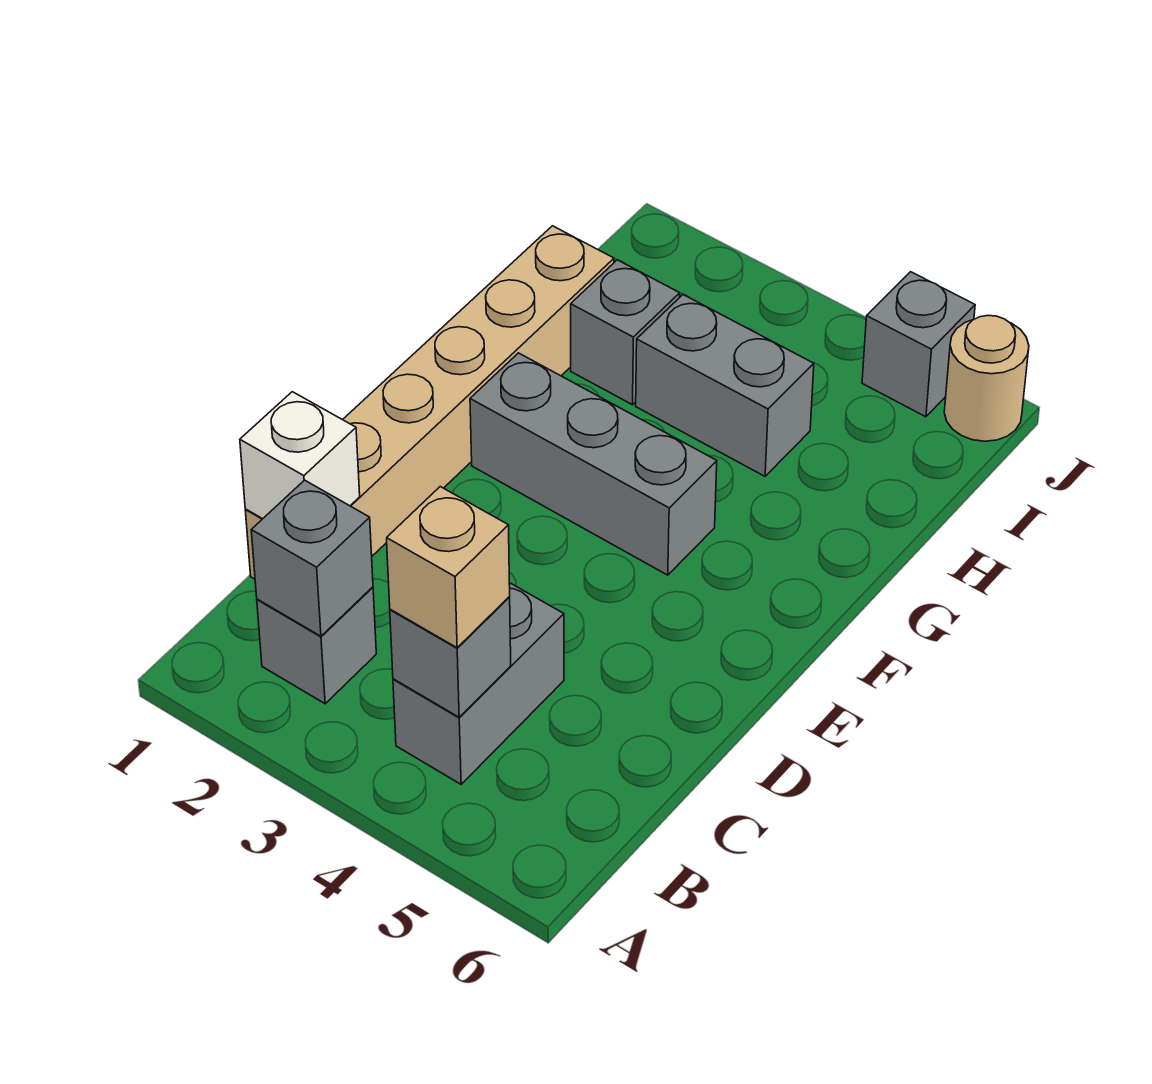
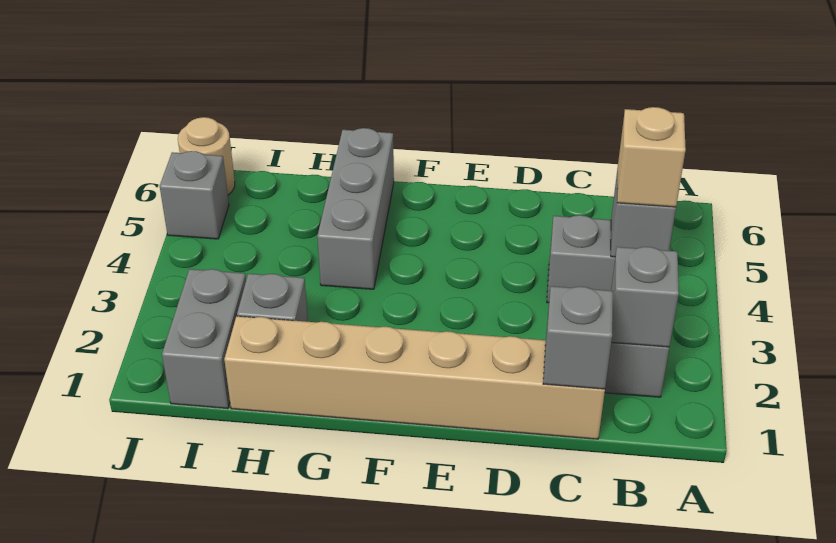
white 1x1 brick [240,392,360,519] -> grey 1x1 brick [543,286,613,389]
grey 1x3 brick [470,353,717,575] -> grey 1x3 brick moved to [317,128,394,289]
grey 1x2 brick [636,295,814,476] -> grey 1x2 brick moved to [162,269,246,409]

